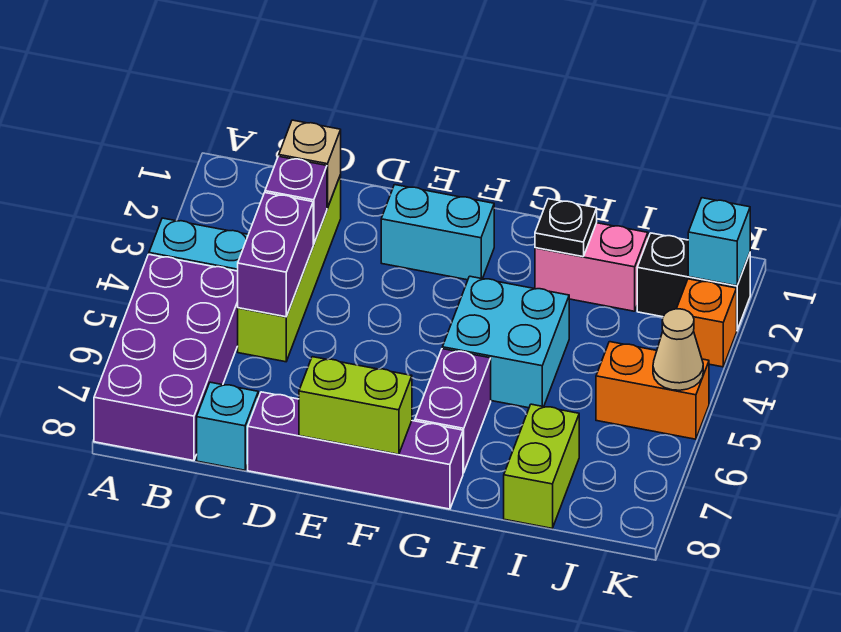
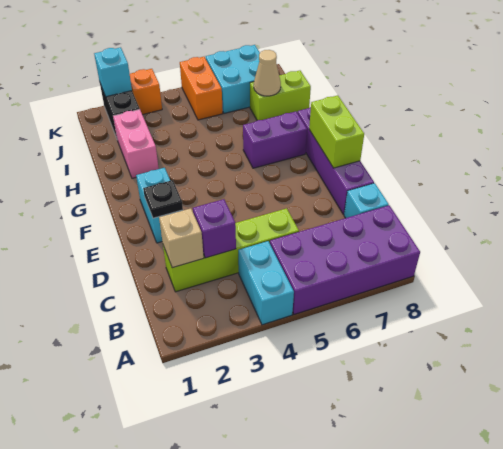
purple 1x2 brick [238,193,313,317] -> none
cyan 2x2 brick [442,276,569,408] -> cyan 2x2 brick moved to [206,45,260,113]
black 1x1 plate [535,199,597,257] -> black 1x1 plate moved to [143,180,183,218]
tan 1x1 cone [653,309,703,390] -> tan 1x1 cone moved to [254,50,281,96]

